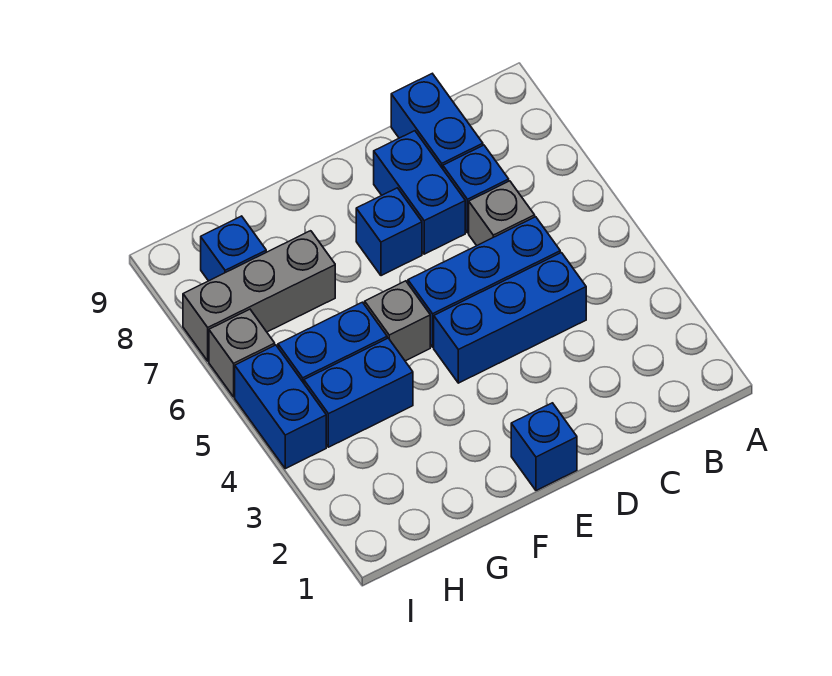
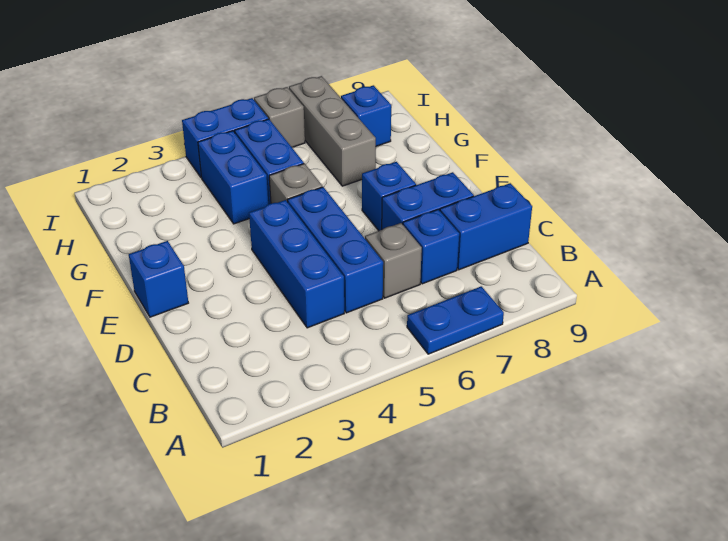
none -> blue 1x2 plate [407,286,504,354]

